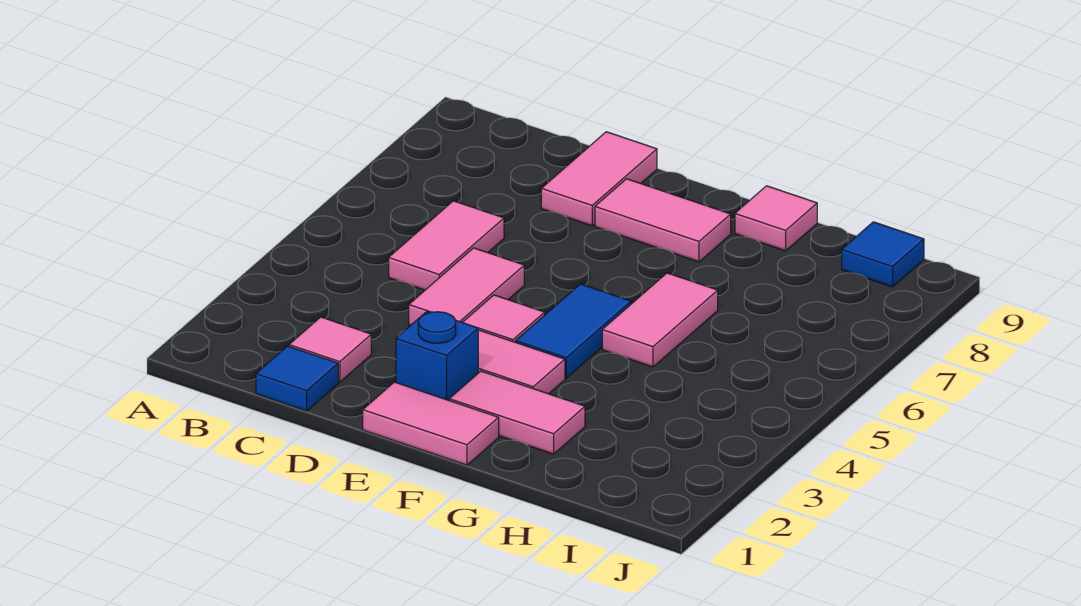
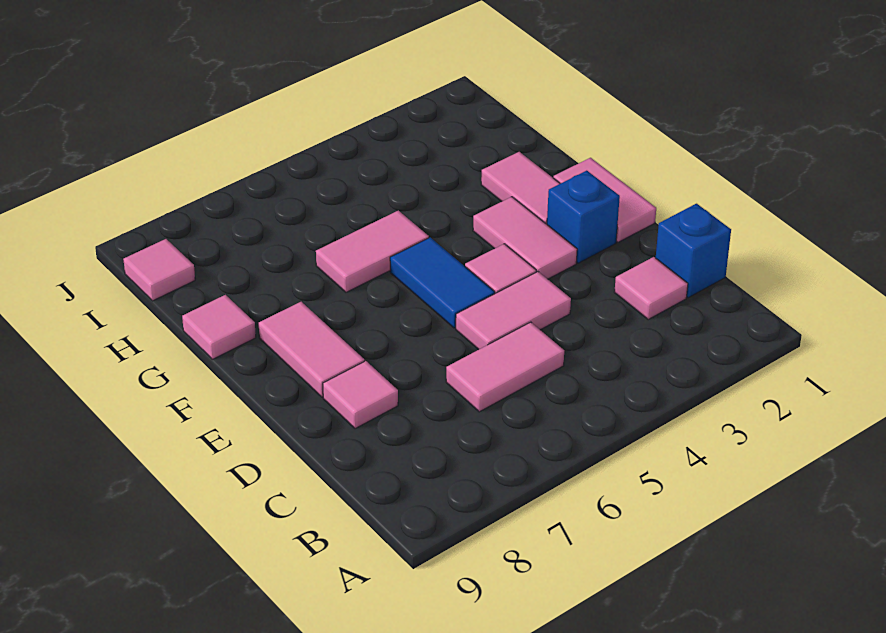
blue 1x1 tile [256,346,338,411] -> blue 1x1 brick [656,204,731,298]
pink 1x2 tile [541,132,657,226] -> pink 1x1 tile [323,361,398,429]
blue 1x2 tile [516,284,631,378] -> blue 1x2 tile turned to [390,237,495,328]
blue 1x1 tile [842,222,924,287] -> pink 1x1 tile [123,239,195,301]

